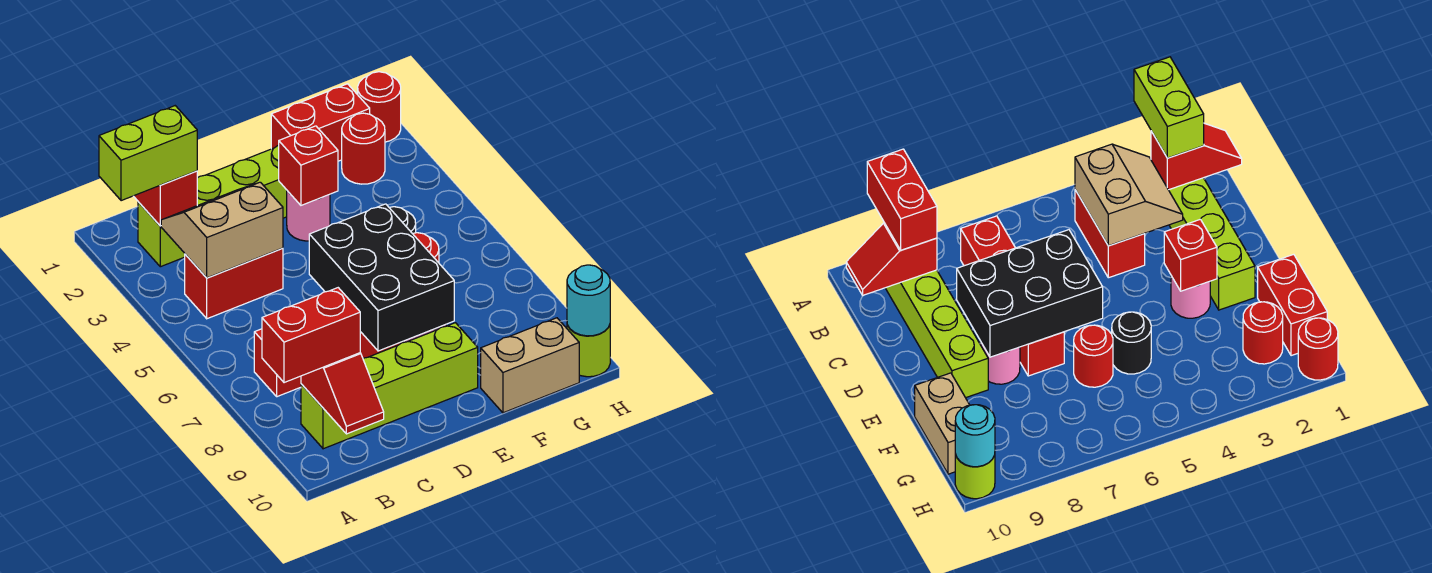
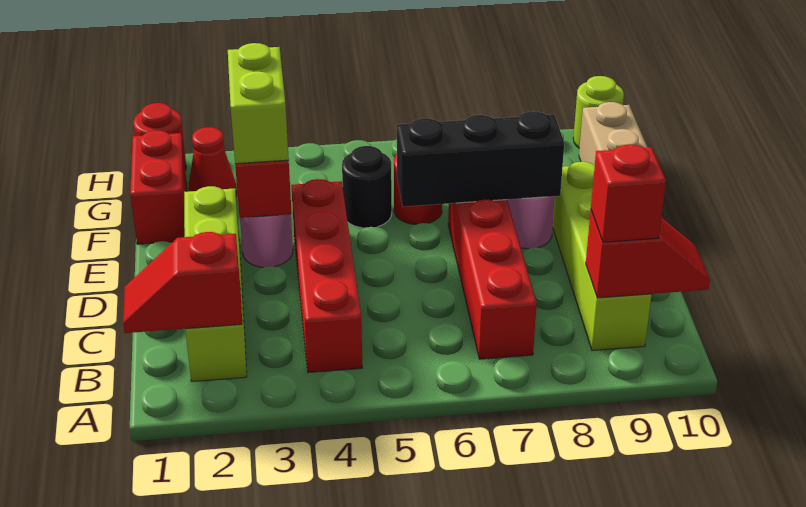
lime 1x2 brick [99,106,197,201] -> lime 1x2 brick moved to [228,43,289,164]
red 1x2 brick [262,288,360,383] -> red 1x1 brick [591,144,666,242]
tan 2x2 slope [161,182,283,278] -> none
red 1x2 brick [185,248,283,319] -> red 1x4 brick [291,179,362,373]
black 2x3 brick [309,204,454,351] -> black 1x3 brick [397,111,564,207]
red 1x1 round brick [342,113,385,184] -> red 1x1 cone [188,127,237,195]
cyan 1x1 round brick [567,265,610,336] -> none

